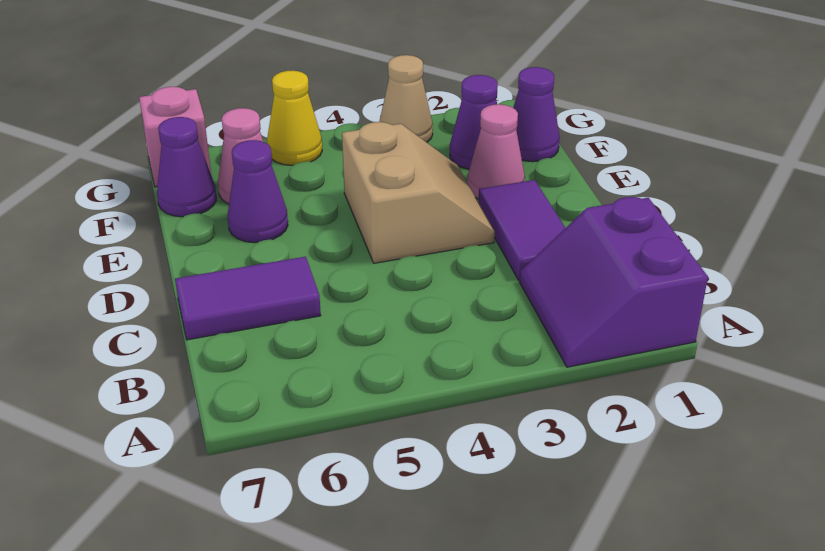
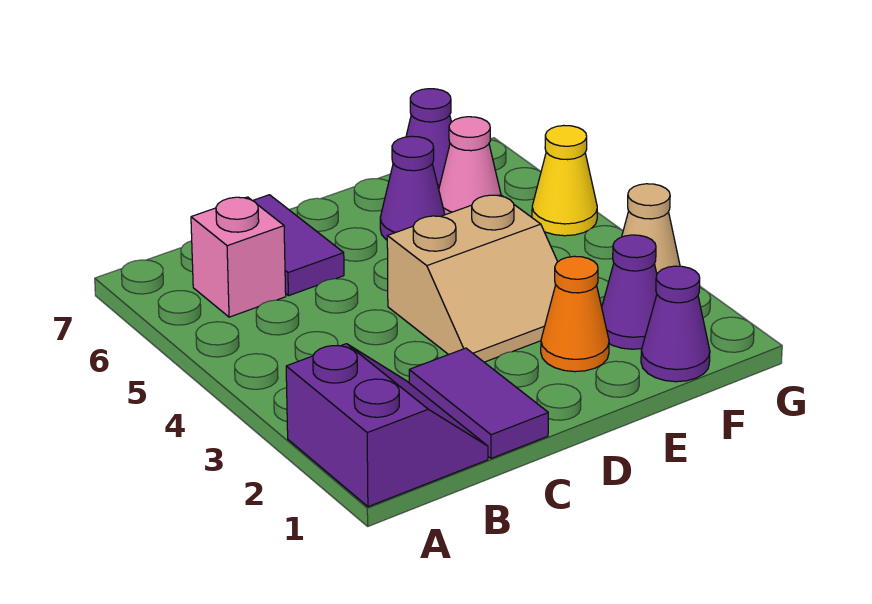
purple 2x2 slope [520,197,708,367] -> purple 2x2 slope turned to [286,344,488,507]
purple 1x2 tile [478,180,565,280] -> purple 1x2 tile turned to [409,348,548,458]
pink 1x1 cone [467,104,525,199] -> orange 1x1 cone [541,256,609,372]
pink 1x1 brick [139,87,211,187] -> pink 1x1 brick moved to [191,197,286,317]

